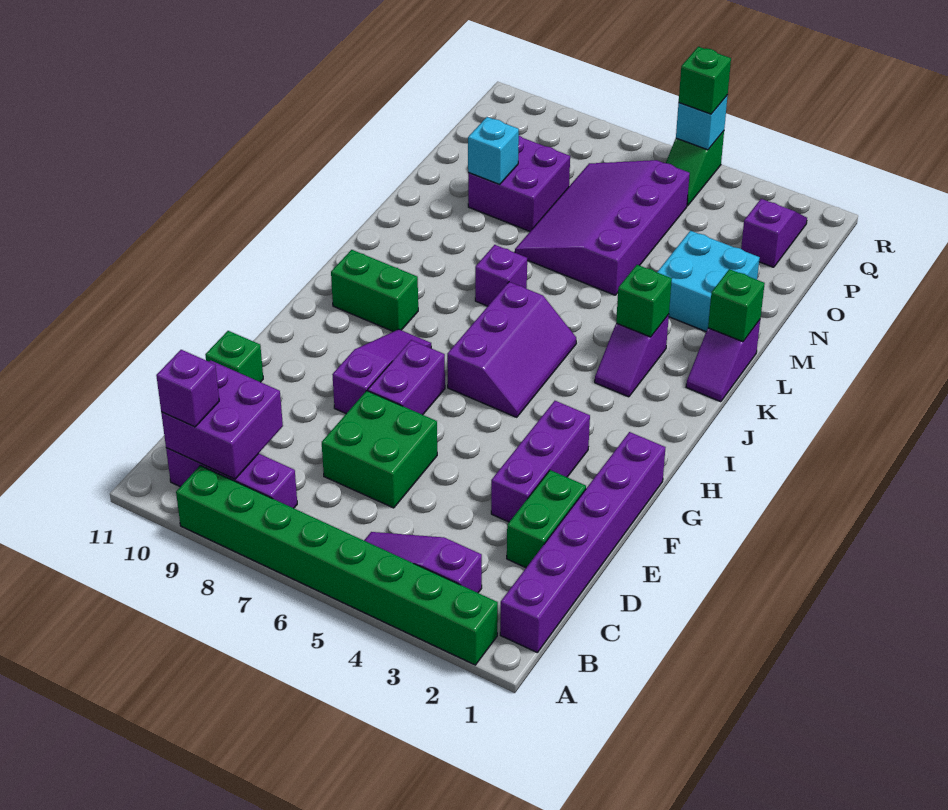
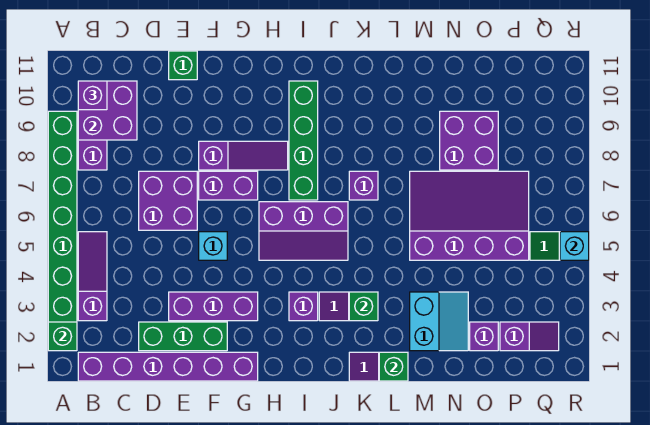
green 1x2 brick [507,470,586,568] -> green 1x3 brick [139,322,227,351]
green 2x2 brick [322,391,437,508] -> purple 2x2 brick [139,171,197,230]
none -> purple 1x1 brick [289,292,318,321]
green 1x2 brick [331,250,418,332] -> green 1x4 brick [289,81,318,200]
cyan 2x2 brick [657,231,760,331] -> cyan 2x2 slope [410,292,468,351]
cyan 1x1 brick [468,117,519,185] -> cyan 1x1 brick moved to [199,232,227,260]
none -> purple 1x1 brick [470,322,498,351]
green 1x1 brick [679,47,731,114] -> green 1x1 brick moved to [48,322,77,351]

